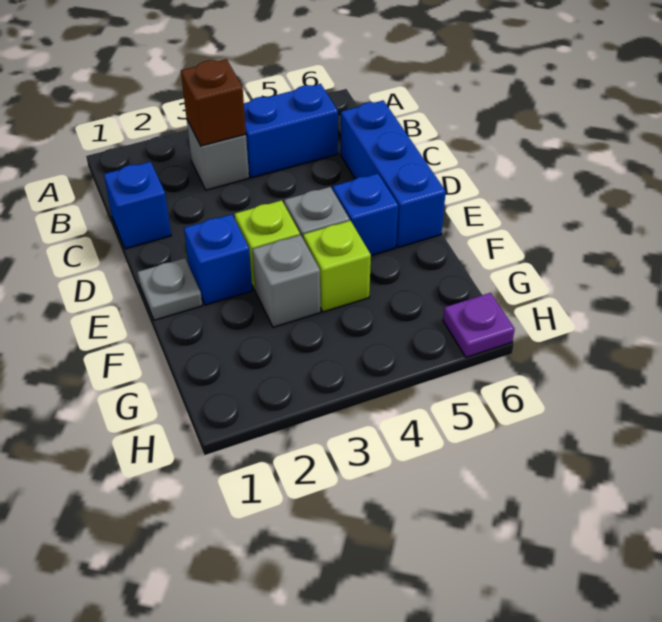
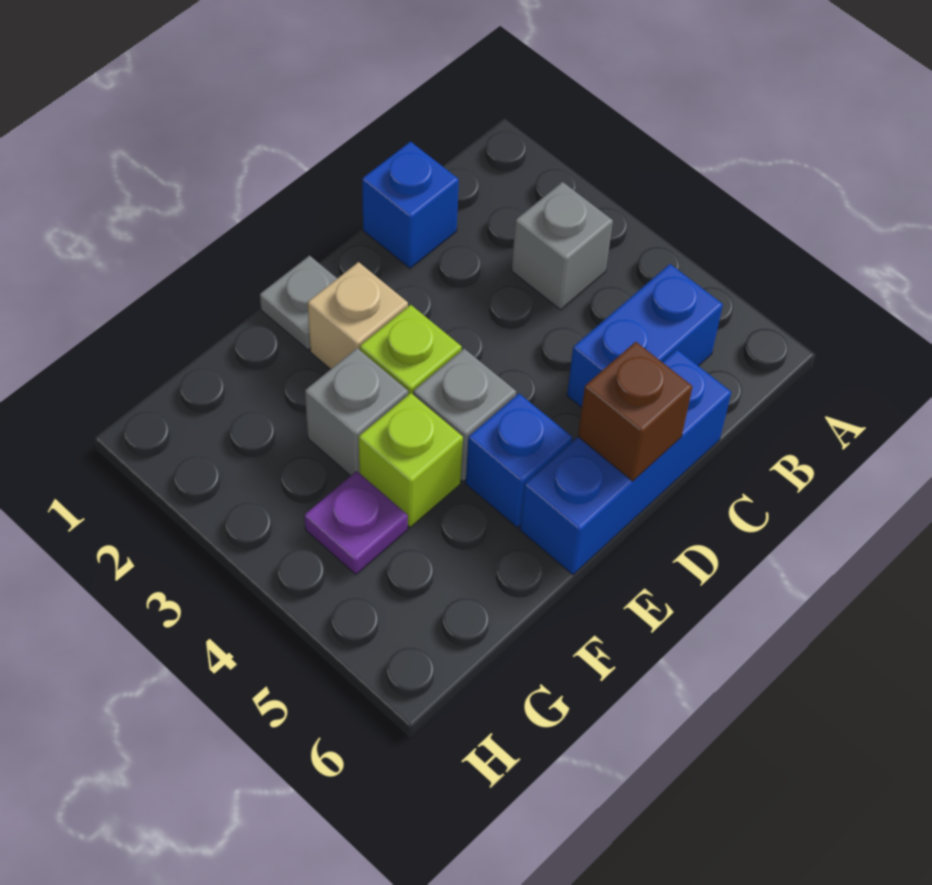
brown 1x1 brick [181,59,246,146] -> brown 1x1 brick moved to [578,342,693,481]
blue 1x2 brick [244,84,338,178] -> blue 1x2 brick turned to [567,264,723,408]
blue 1x1 brick [184,214,252,305] -> tan 1x1 brick [308,262,408,369]
purple 1x1 plate [443,293,515,357] -> purple 1x1 plate moved to [304,471,408,574]

